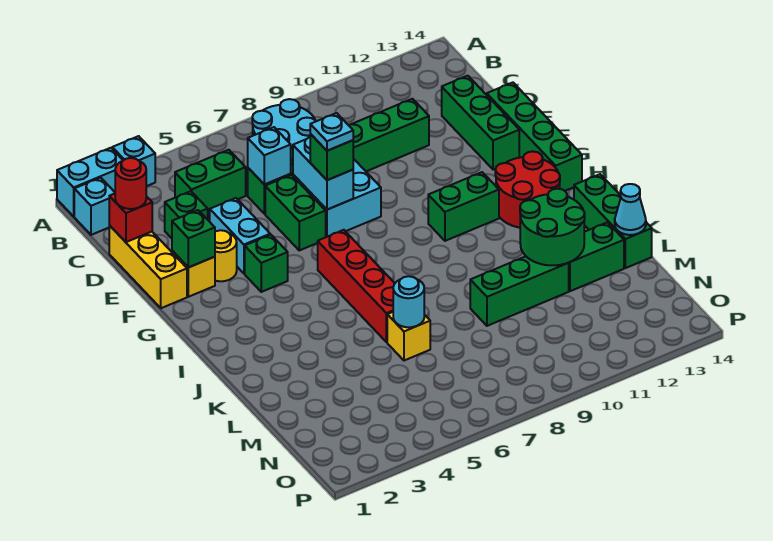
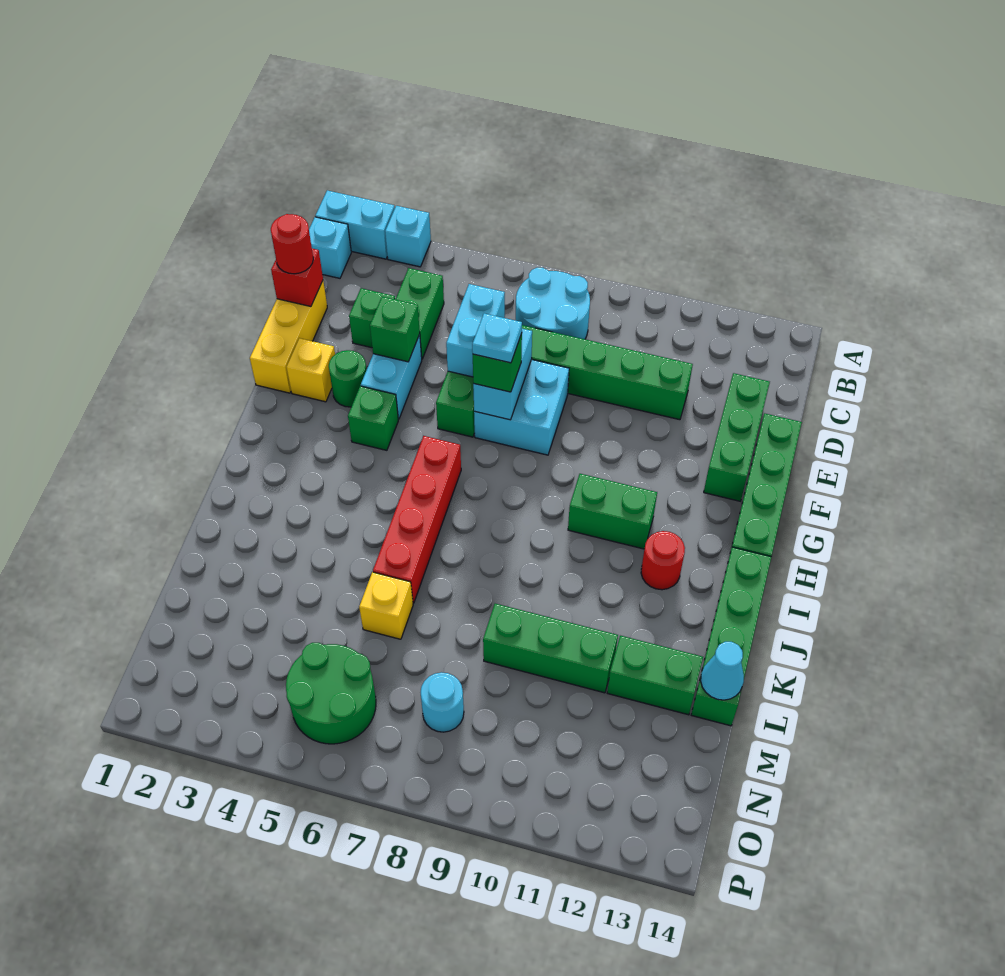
green 1x2 brick [175,150,246,212] -> green 1x2 brick turned to [396,268,444,359]
cyan 1x1 brick [248,127,291,185] -> cyan 1x2 brick [446,284,505,377]
green 1x1 brick [172,210,215,267] -> green 1x1 brick moved to [370,297,420,362]
yellow 1x1 round brick [215,230,237,281] -> green 1x1 round brick [329,350,366,407]
red 2x2 round brick [495,151,560,228] -> red 1x1 round brick [641,531,685,590]
green 1x3 brick [574,174,652,268] -> green 1x4 brick [691,547,771,726]
green 2x2 round brick [520,189,585,265] -> green 2x2 round brick moved to [286,643,376,744]
cyan 1x1 round brick [393,276,424,327] -> cyan 1x1 round brick moved to [421,672,464,732]

